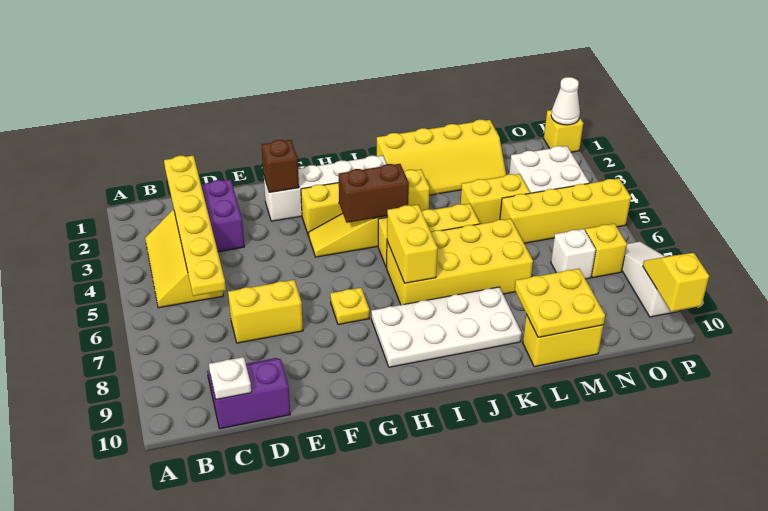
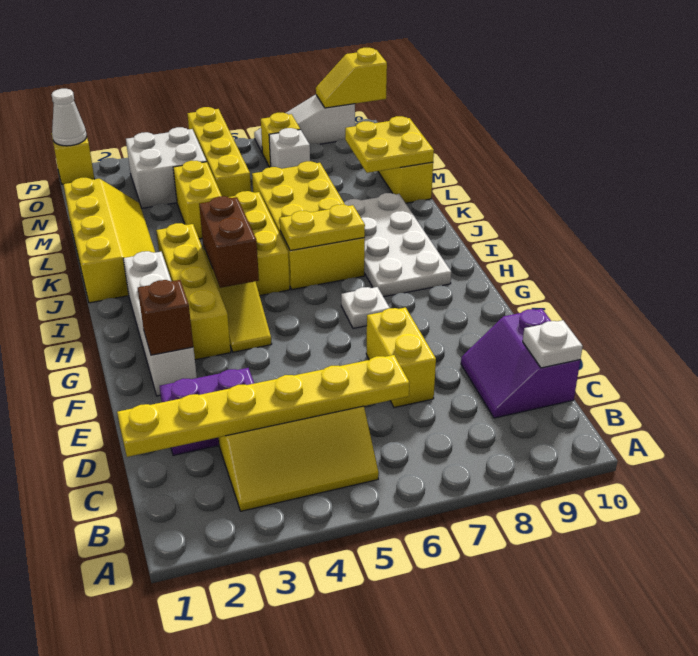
yellow 1x1 plate [330,288,369,324] -> white 1x1 plate [341,287,389,328]
yellow 1x2 brick [387,205,438,283] -> yellow 1x2 plate [280,204,365,251]

